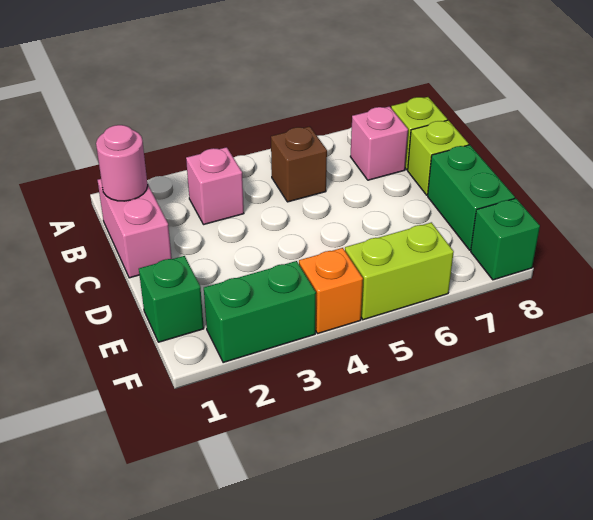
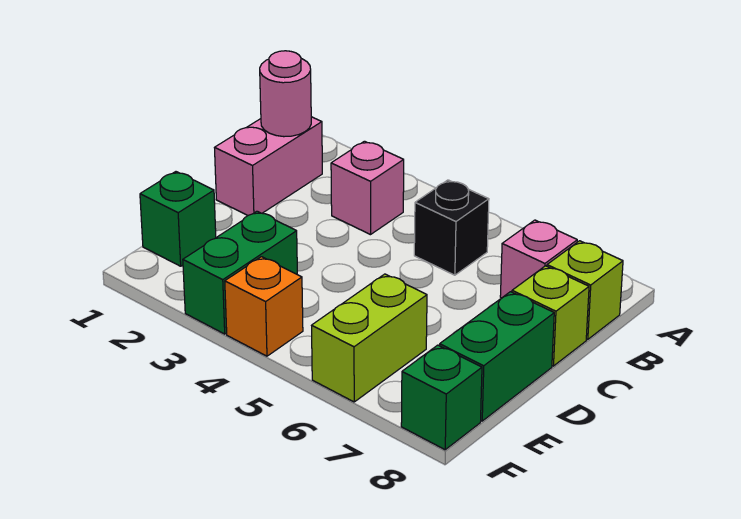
brown 1x1 brick [271,126,327,202] -> black 1x1 brick [414,180,489,275]
green 1x2 brick [204,261,316,363] -> green 1x2 brick turned to [183,211,297,334]
lime 1x2 brick [345,222,454,320] -> lime 1x2 brick turned to [312,274,427,402]

